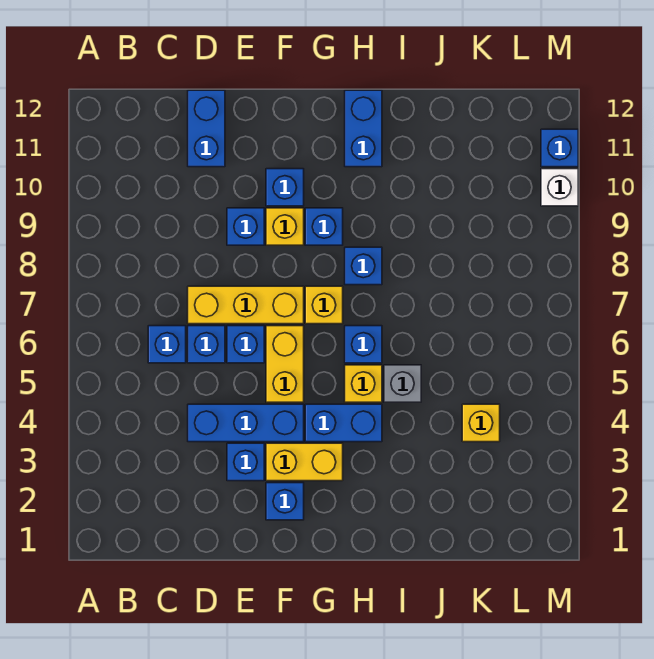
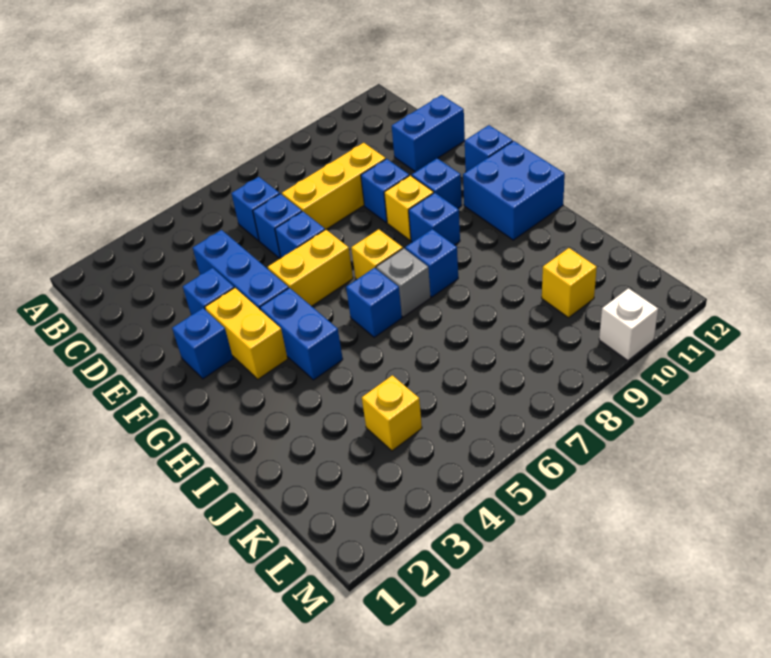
yellow 1x3 brick [188,286,304,324] -> yellow 1x3 brick turned to [282,143,386,230]
yellow 1x1 brick [345,365,382,402] -> yellow 1x1 brick moved to [542,248,597,318]
blue 1x2 brick [345,90,382,167] -> blue 2x2 brick [463,141,565,240]
grey 1x1 brick [384,365,421,402] -> grey 1x1 brick moved to [376,248,431,317]
blue 1x1 brick [541,129,578,167] -> blue 1x1 brick moved to [465,125,513,172]

